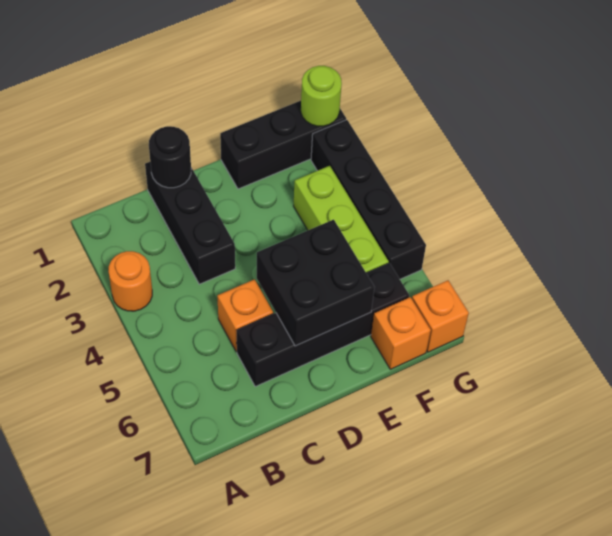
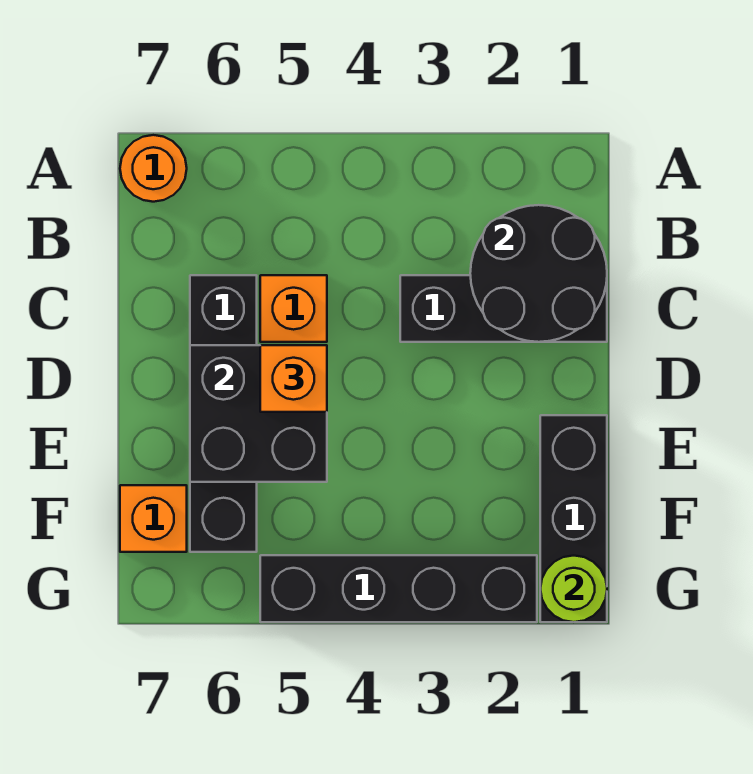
orange 1x1 round brick [108,251,152,311] -> orange 1x1 round brick moved to [120,135,187,202]
black 1x1 round brick [149,126,191,188] -> black 2x2 round brick [470,205,607,342]
lime 1x3 brick [294,166,389,273] -> none
orange 1x1 brick [412,280,469,352] -> orange 1x1 brick moved to [260,345,327,412]

